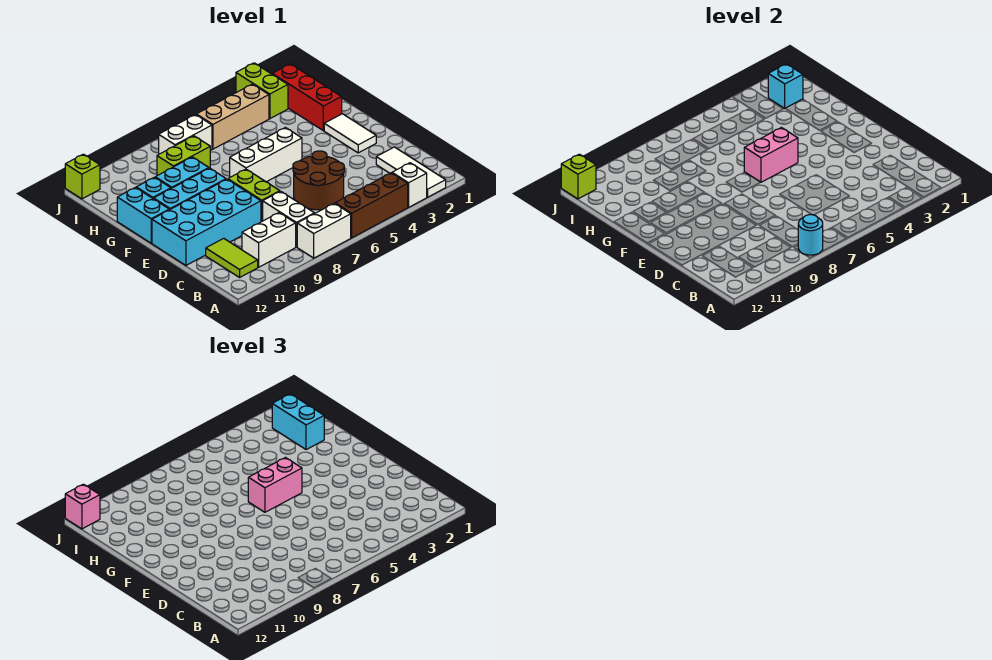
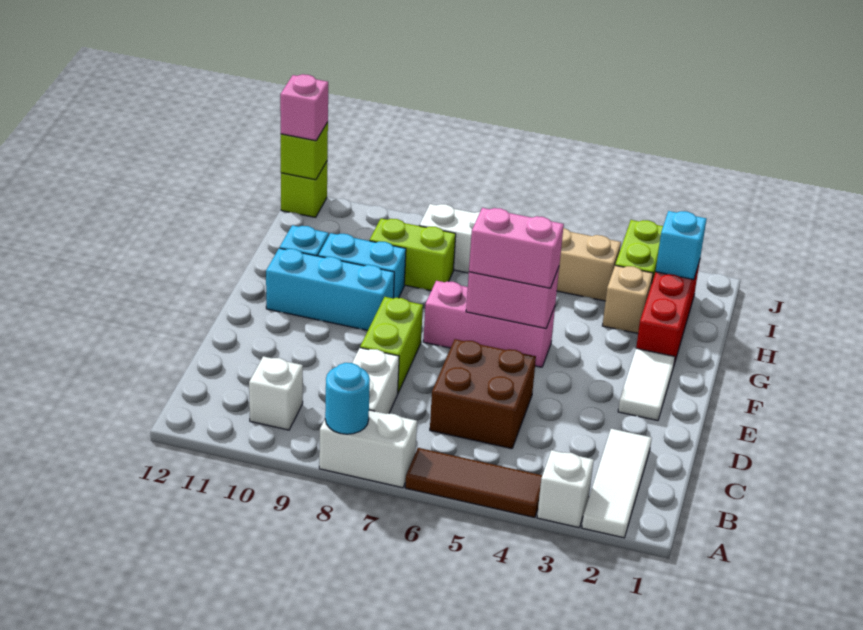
brown 1x3 brick [335,173,408,238] -> brown 1x3 tile [405,448,542,518]
white 1x2 brick [242,213,296,267] -> white 1x1 brick [249,356,303,430]
lime 1x2 tile [206,238,258,277] -> none
brown 2x2 round brick [293,151,344,210] -> brown 2x2 brick [430,339,536,449]
cyan 2x4 brick [152,179,261,265] -> none
white 1x3 brick [230,128,302,182] -> pink 1x3 brick [423,281,555,367]
cyan 1x2 brick [117,188,169,243] -> none
cyan 1x2 brick [272,394,324,450] -> none
none -> tan 1x1 brick [602,265,653,333]

